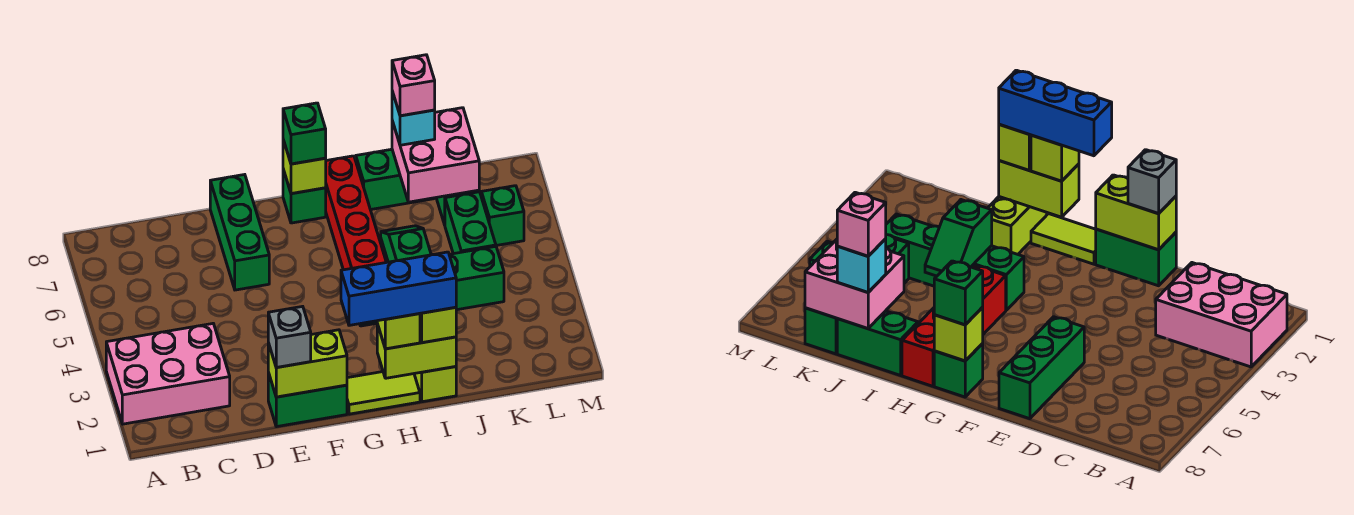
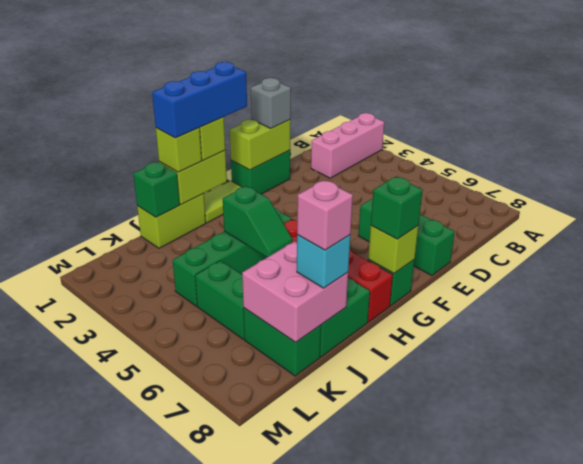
pink 2x3 brick [106,324,230,424] -> pink 1x3 brick [311,113,384,178]
lime 1x2 brick [414,367,456,402] -> lime 1x2 brick turned to [137,194,206,248]
green 1x1 brick [481,186,524,245] -> green 1x1 brick moved to [133,162,180,217]

